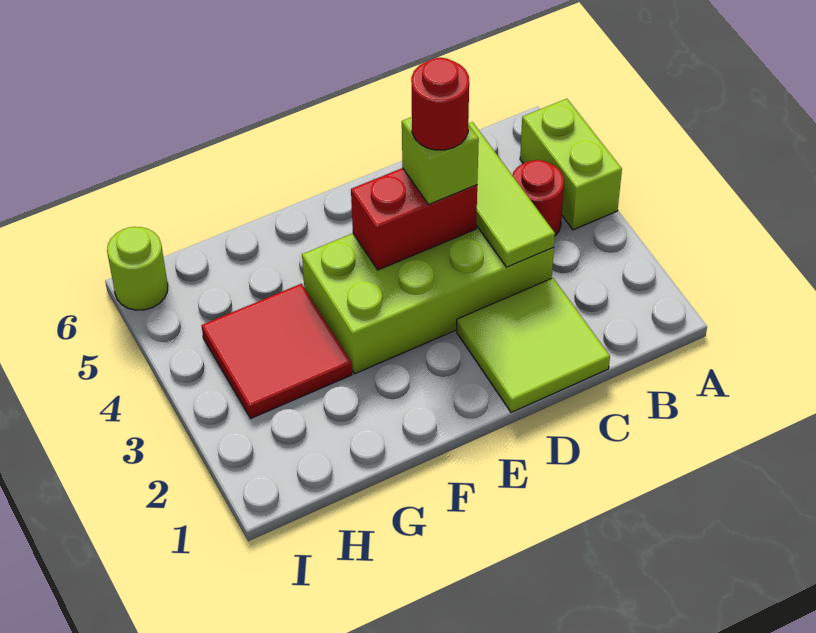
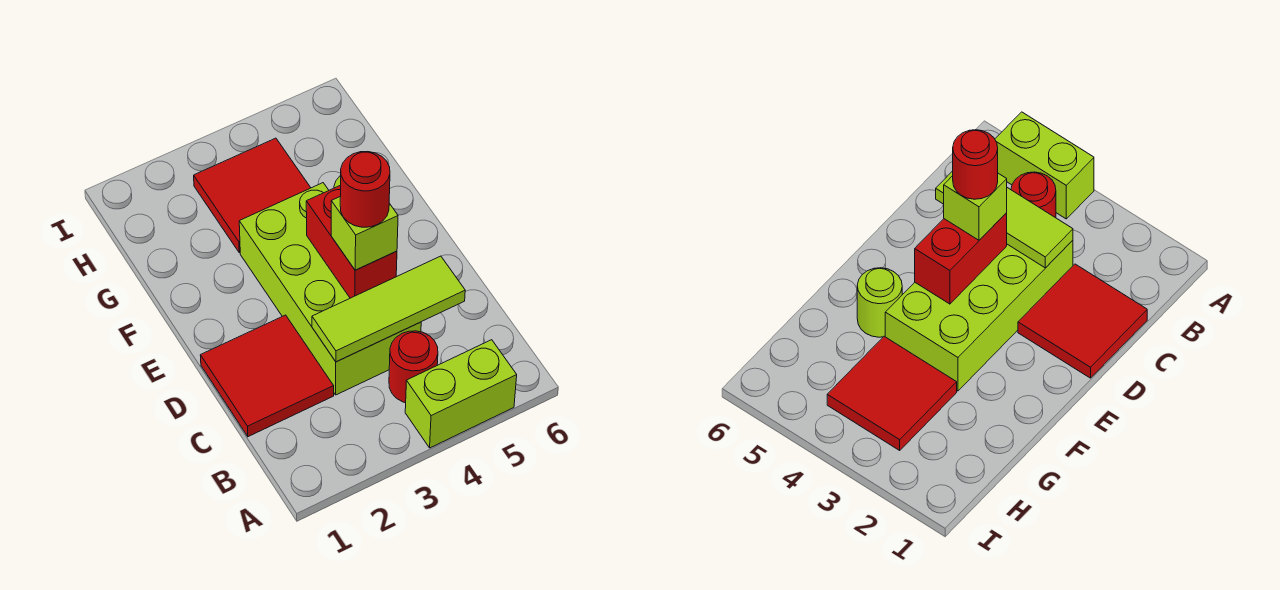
lime 2x2 tile [457,278,610,412] -> red 2x2 tile [200,315,334,437]
lime 1x1 round brick [107,227,168,310] -> lime 1x1 round brick moved to [857,268,902,337]

